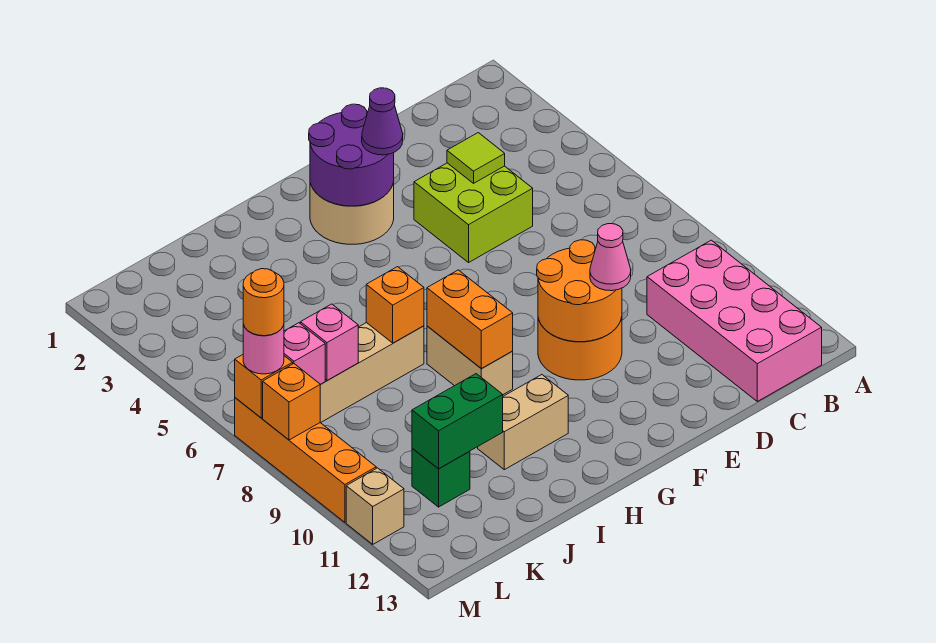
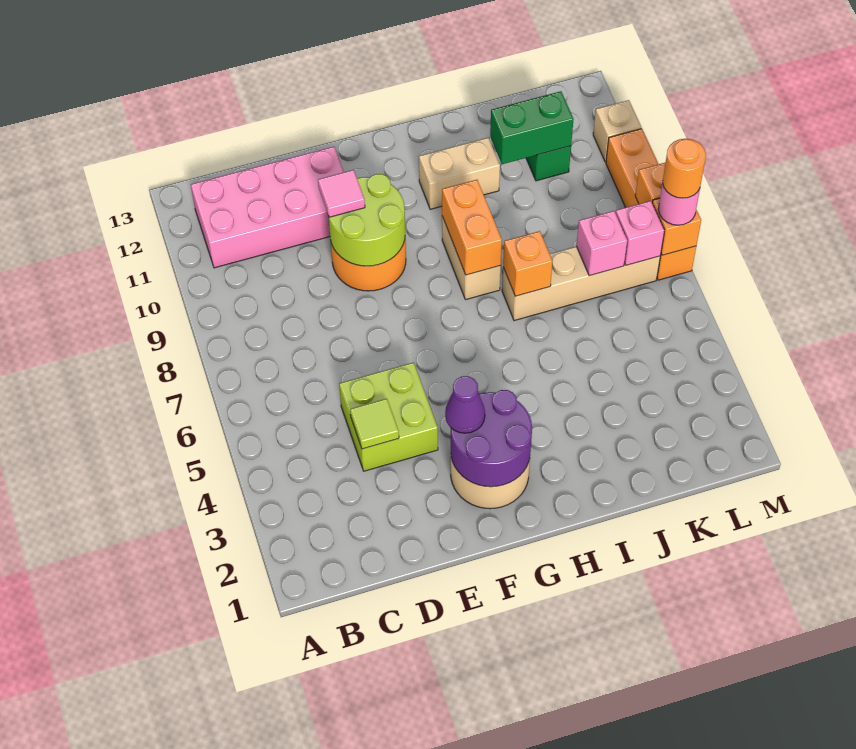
pink 2x4 brick [647,240,822,401] -> pink 2x4 brick turned to [191,147,343,268]
orange 2x2 round brick [537,240,622,342] -> lime 2x2 round brick [328,174,405,266]
pink 1x1 cone [590,224,631,291] -> pink 1x1 tile [318,170,365,217]

